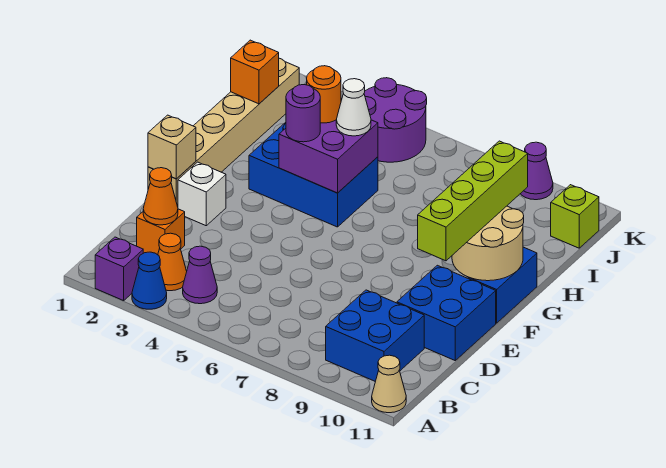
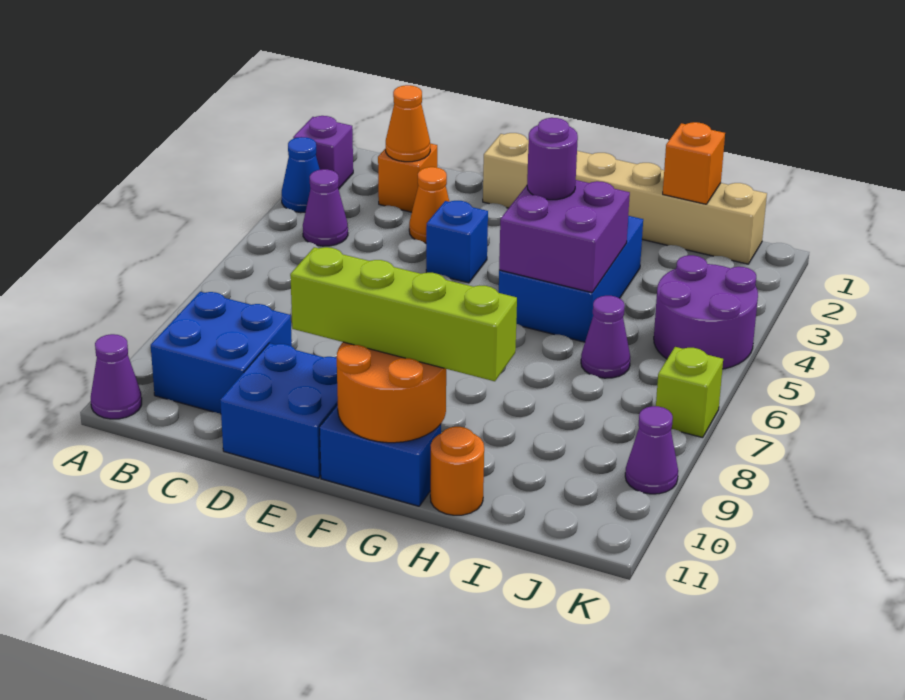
tan 1x1 cone [372,355,406,413] -> purple 1x1 cone [91,334,142,419]
orange 1x1 cone [158,233,187,291] -> orange 1x1 cone moved to [409,167,449,243]
tan 1x1 brick [148,115,196,179] -> none
white 1x1 brick [178,162,226,226] -> none
none -> blue 1x1 brick [426,201,488,283]
tan 2x2 round brick [452,206,524,281] -> orange 2x2 round brick [337,342,446,443]
orange 1x1 round brick [307,66,341,123] -> orange 1x1 round brick moved to [430,427,484,515]
white 1x1 cone [336,79,371,136] -> none
none -> purple 1x1 cone [581,296,630,378]
lime 1x1 brick [551,185,599,248] -> lime 1x1 brick moved to [656,347,723,438]

